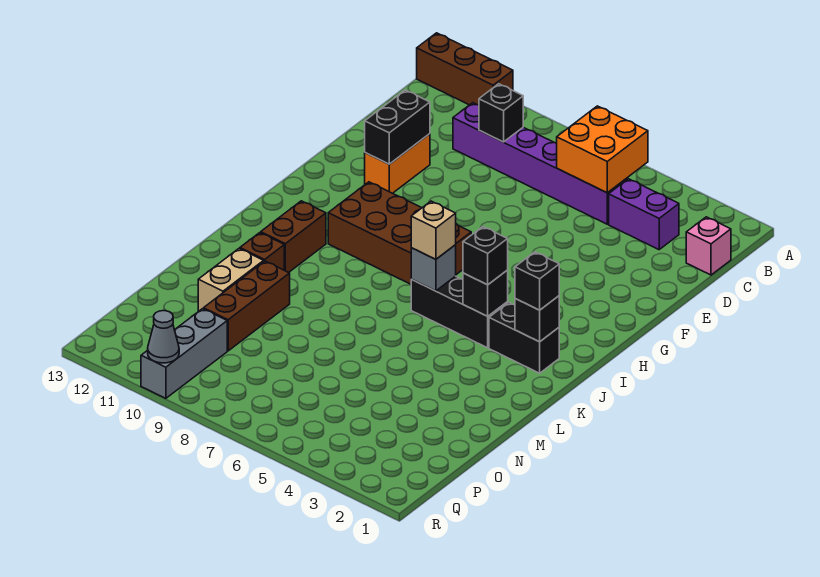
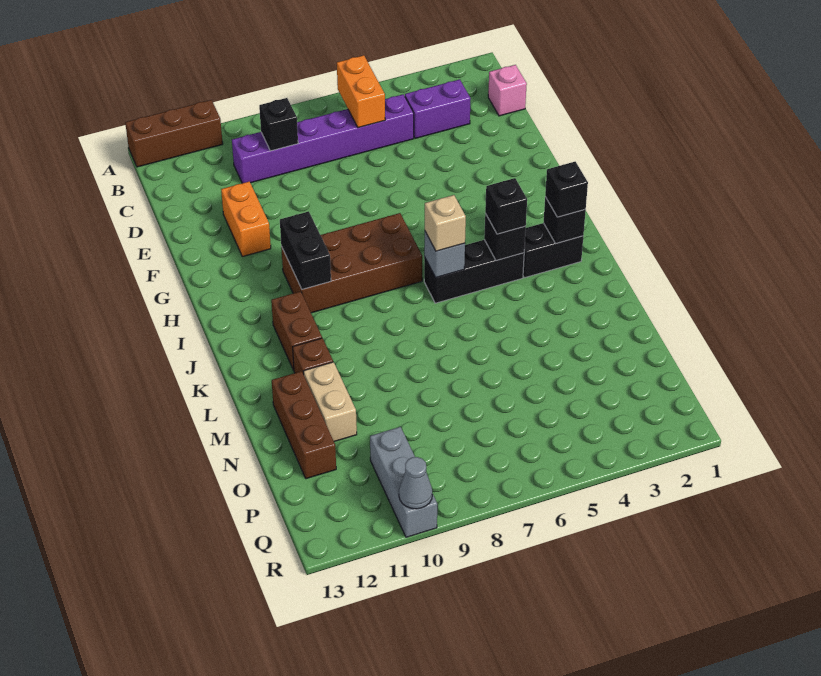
orange 2x2 brick [557,106,648,193] -> orange 1x2 brick [337,55,385,128]
black 1x2 brick [365,90,430,164] -> black 1x2 brick moved to [280,211,331,289]
brown 1x3 brick [204,261,290,351] -> brown 1x3 brick moved to [272,371,336,479]

